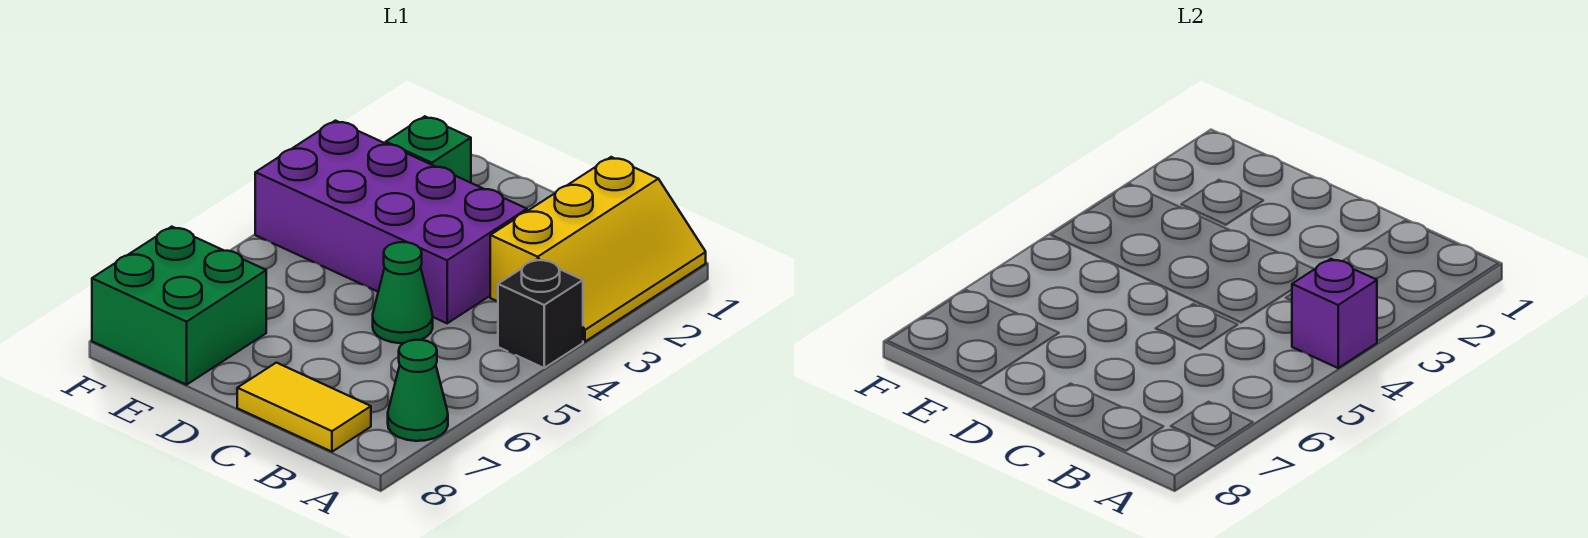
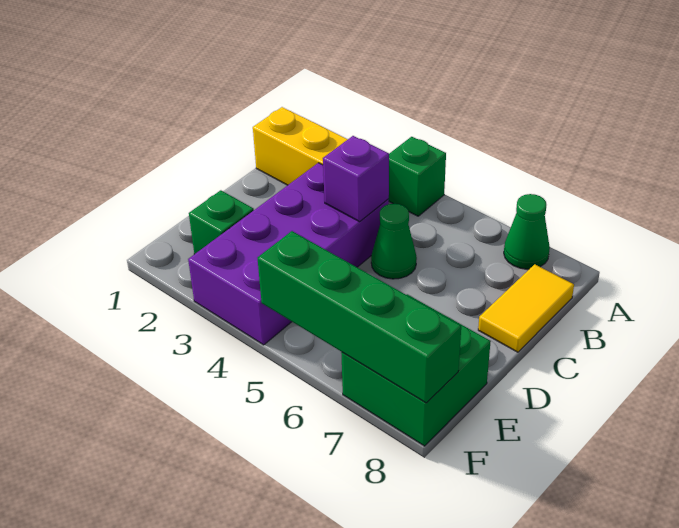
black 1x1 brick [498,259,583,368] -> green 1x1 brick [389,137,446,216]
purple 1x1 brick [1292,259,1377,368] -> purple 1x1 brick moved to [323,136,389,222]
none -> green 1x4 brick [258,231,461,403]

